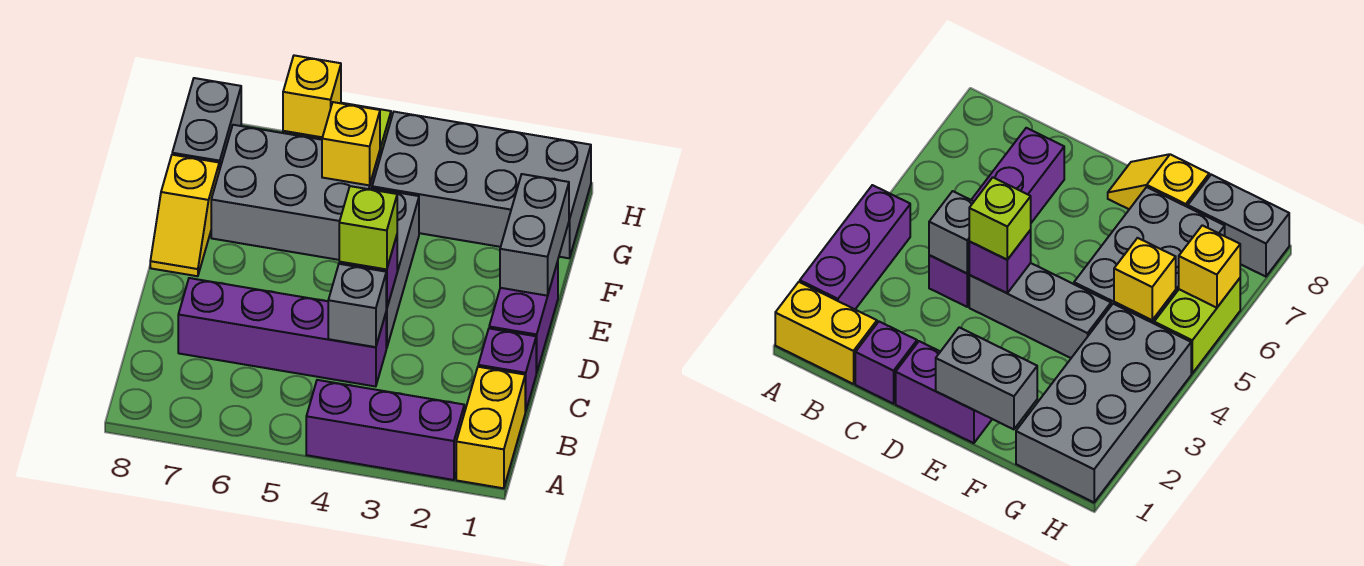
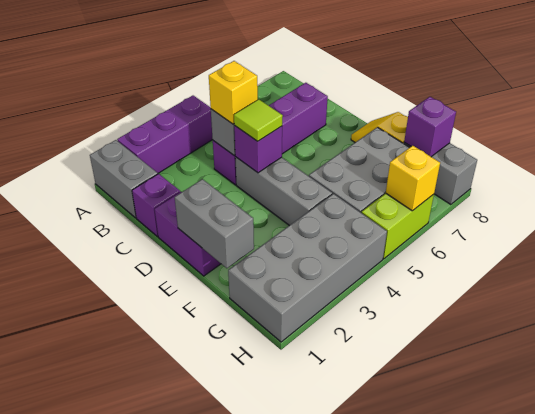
yellow 1x2 brick [456,367,526,488] -> grey 1x2 brick [90,140,158,218]
lime 1x1 brick [339,186,397,269] -> lime 1x1 tile [234,99,283,141]
yellow 1x1 brick [322,102,380,185] -> yellow 1x1 brick moved to [209,61,258,124]
none -> purple 1x1 brick [404,97,456,157]

